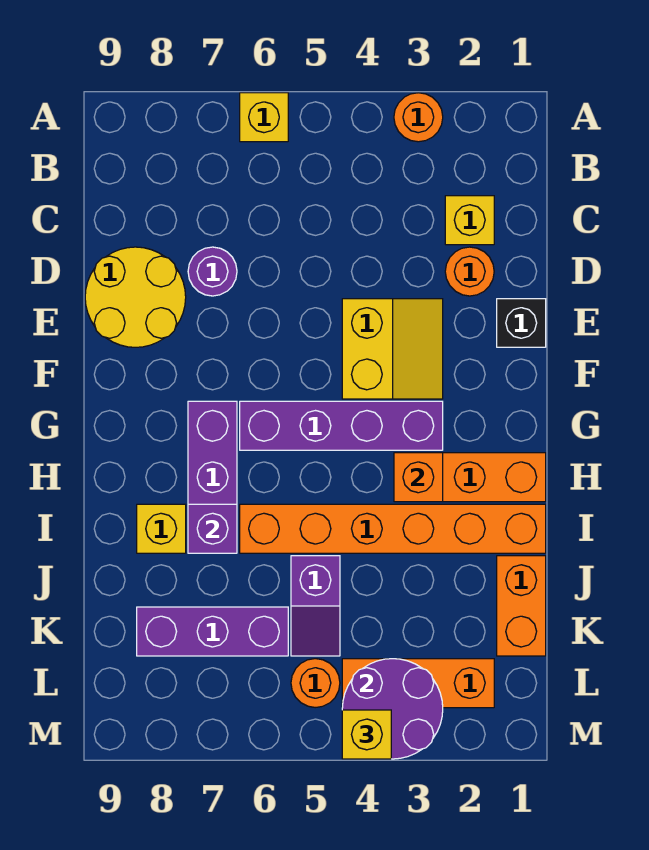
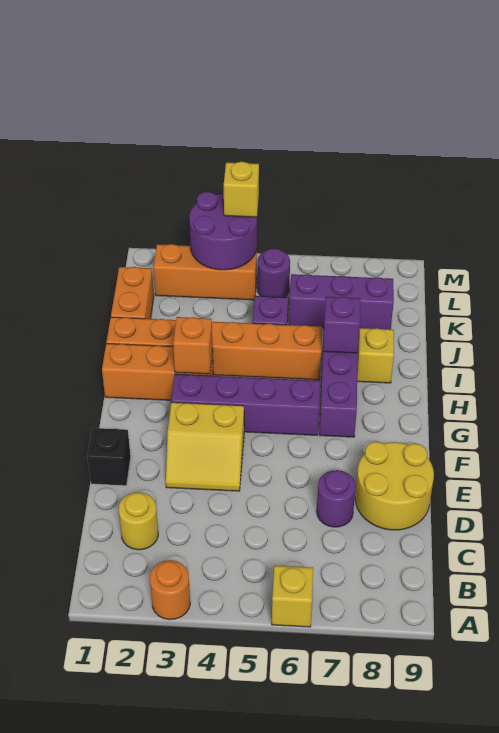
yellow 1x1 brick [445,196,494,245] -> yellow 1x1 round brick [119,492,158,550]
orange 1x1 round brick [445,247,494,296] -> none
yellow 2x2 slope [342,299,443,399] -> yellow 2x2 slope turned to [166,402,244,491]
orange 1x1 round brick [291,659,340,708] -> purple 1x1 round brick [257,248,290,297]

